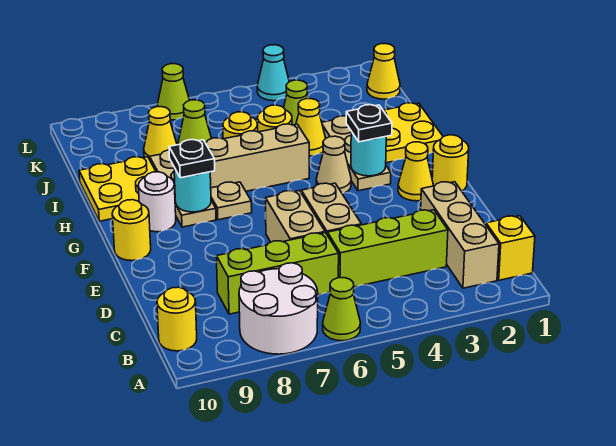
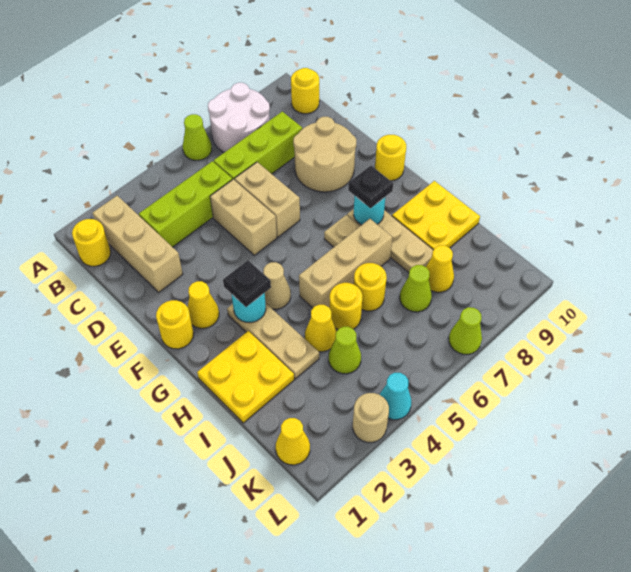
yellow 1x1 brick [486,216,535,280] -> yellow 1x1 round brick [72,219,111,266]
none -> tan 2x2 round brick [293,117,356,192]
white 1x1 round brick [138,172,176,232] -> none
none -> tan 1x1 round brick [353,393,389,442]

